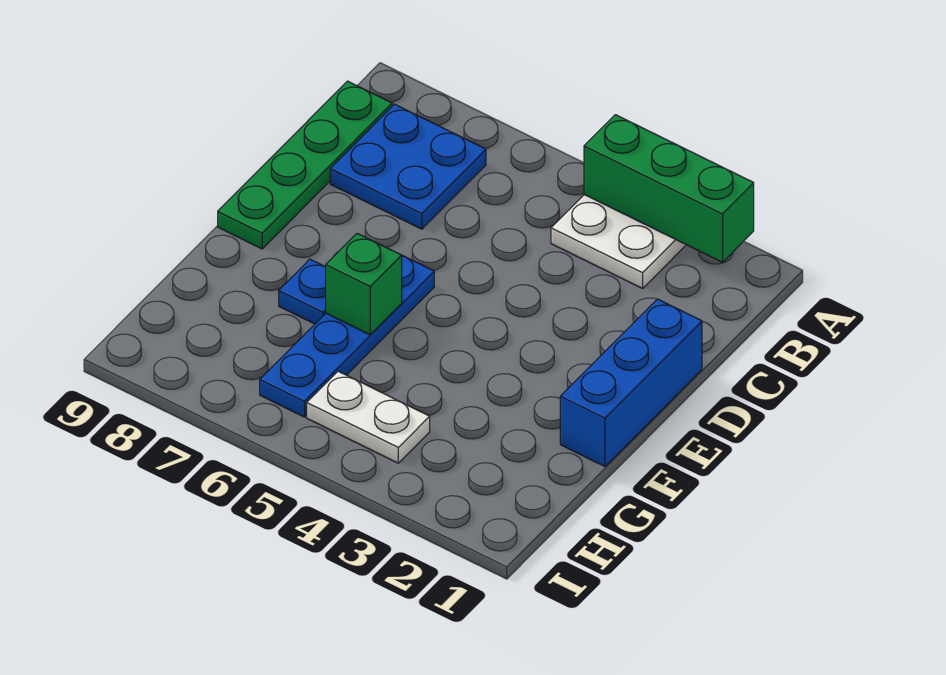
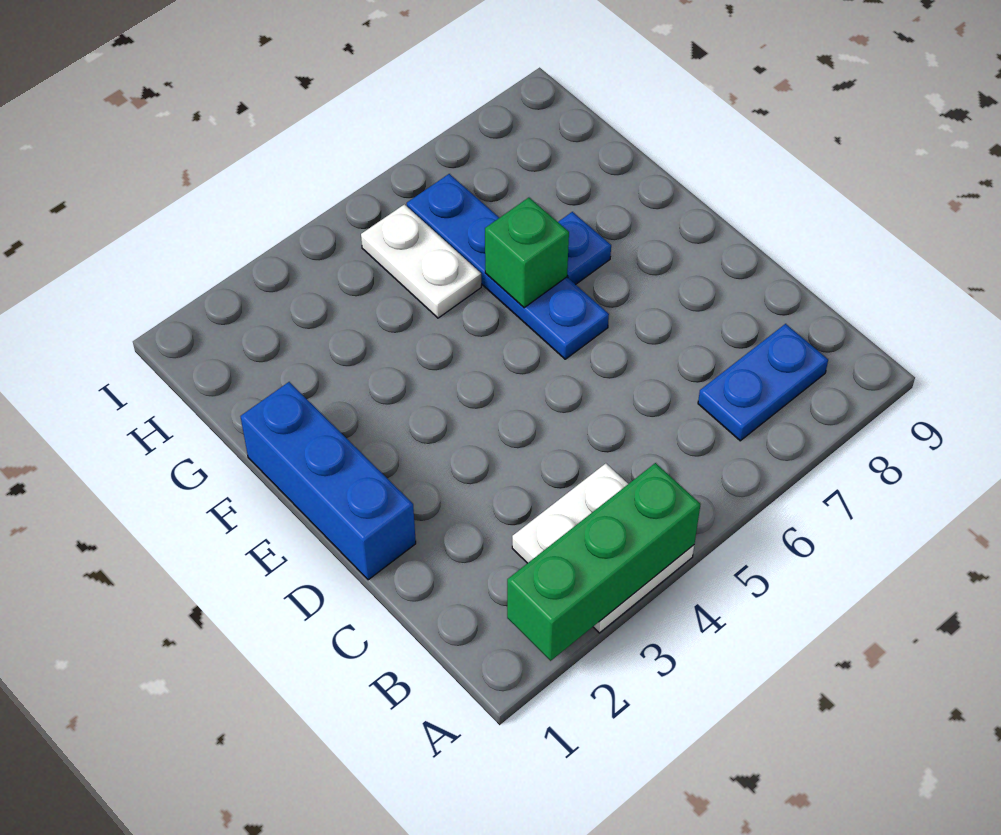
blue 2x2 plate [330,104,486,229] -> blue 1x2 plate [698,324,828,441]
green 1x4 plate [218,81,392,249] -> none
white 1x2 plate [307,371,430,463] -> white 1x2 plate turned to [361,204,481,318]

